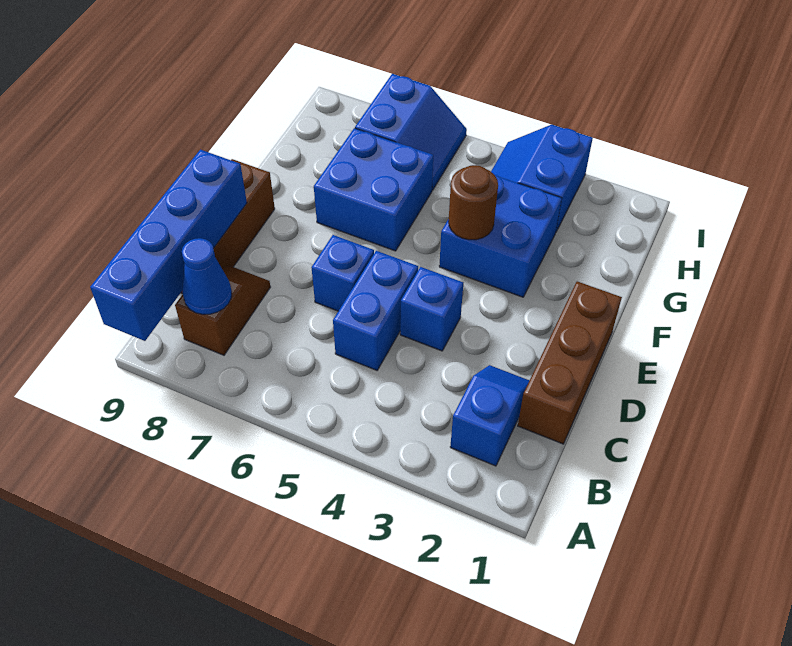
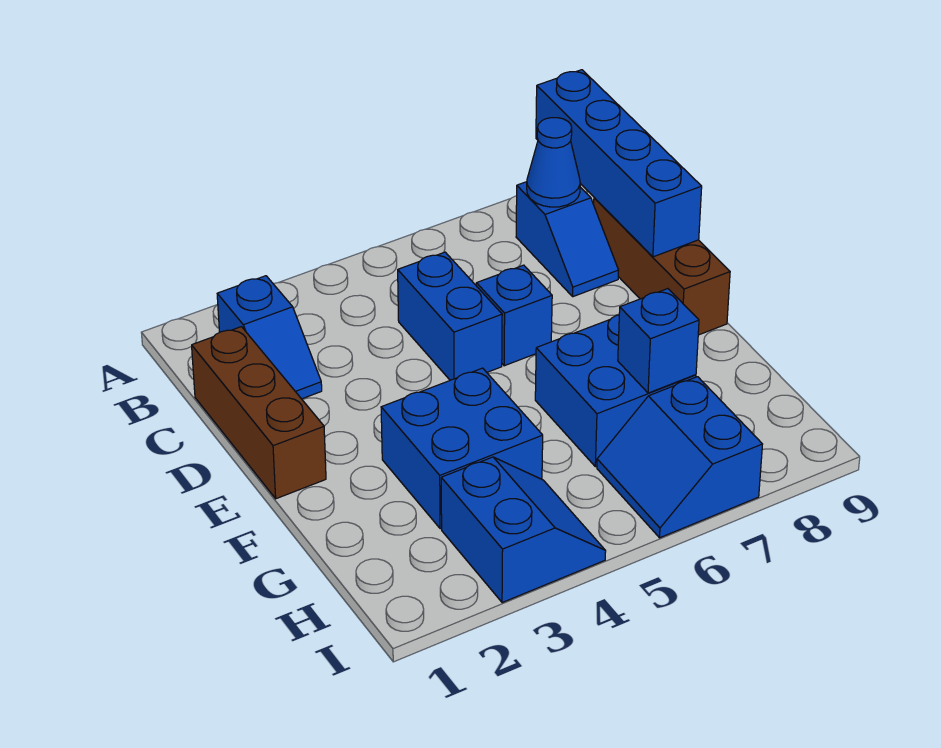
brown 1x2 slope [175,266,270,355] -> blue 1x2 slope [516,182,619,297]
blue 1x1 brick [400,267,463,351] -> blue 1x1 brick moved to [618,289,699,393]
brown 1x1 round brick [449,165,498,240] -> none

